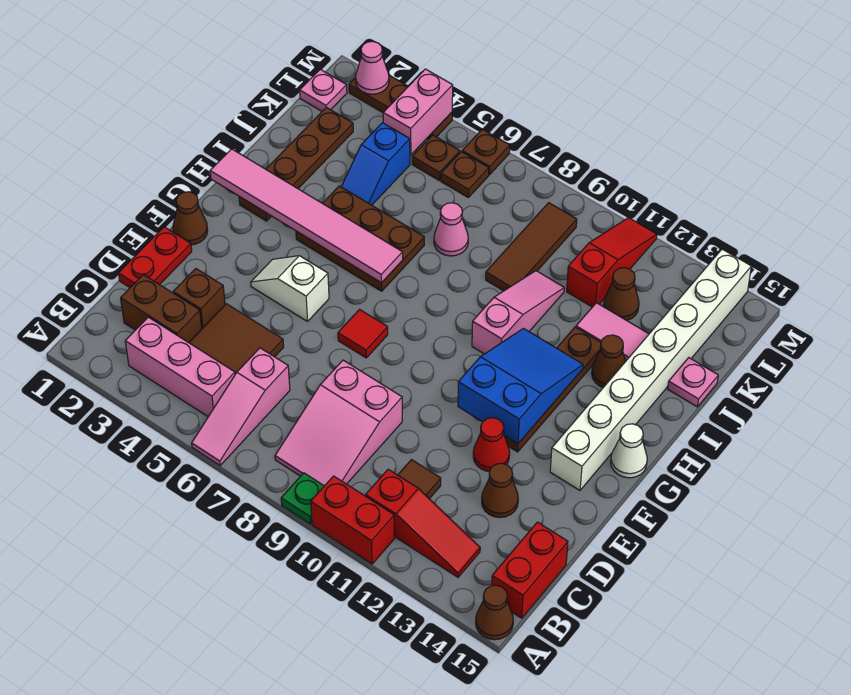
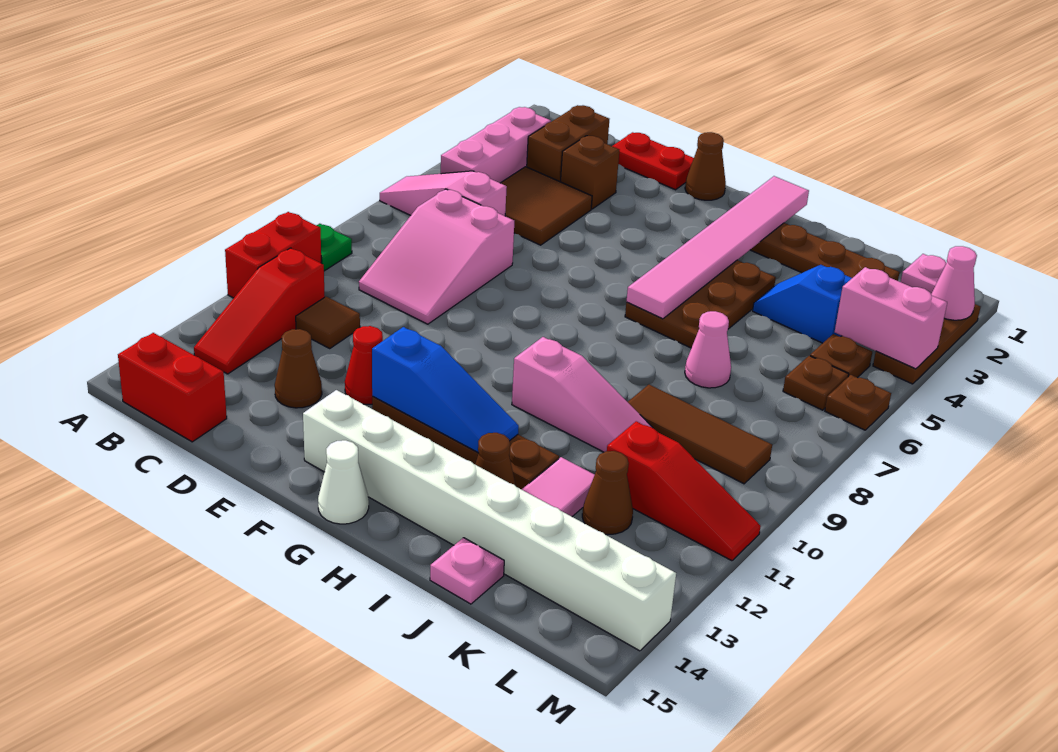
brown 1x1 cone [476,585,513,640] -> none
pink 2x3 slope [275,360,402,486] -> pink 2x3 slope turned to [359,189,514,324]
white 1x2 slope [251,256,329,321] -> none
red 1x1 tile [338,310,388,358] -> none
blue 2x3 slope [458,328,583,444] -> blue 1x3 slope [372,327,519,453]

